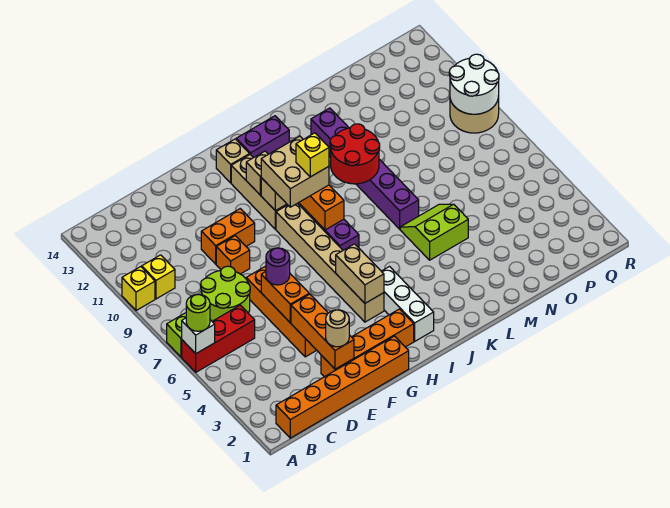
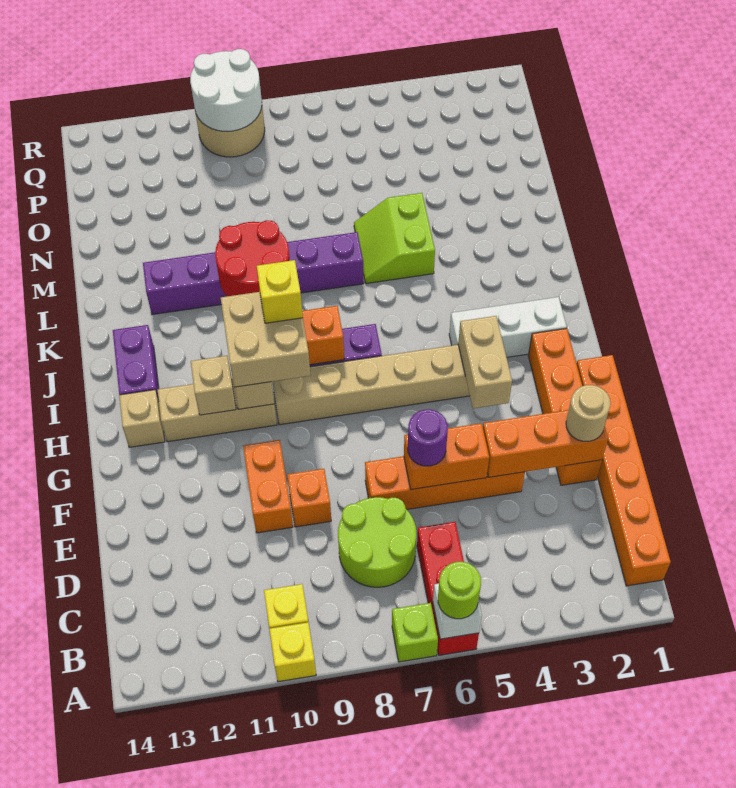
tan 1x2 brick [336,244,384,303] -> tan 1x2 brick turned to [458,316,512,408]

